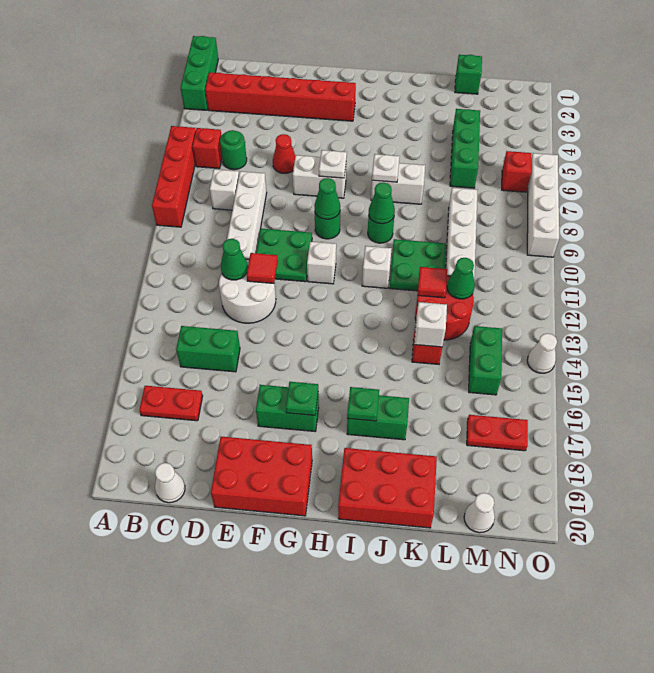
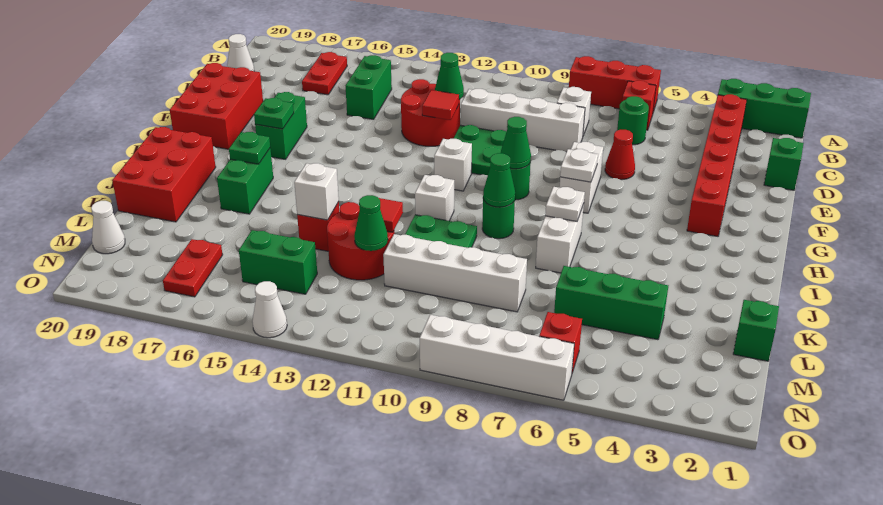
red 1x4 brick [152,126,196,227] -> red 1x3 brick [569,56,661,112]
none -> green 1x1 brick [764,138,804,190]
white 2x2 round brick [219,259,276,323] -> red 2x2 round brick [401,79,460,146]

